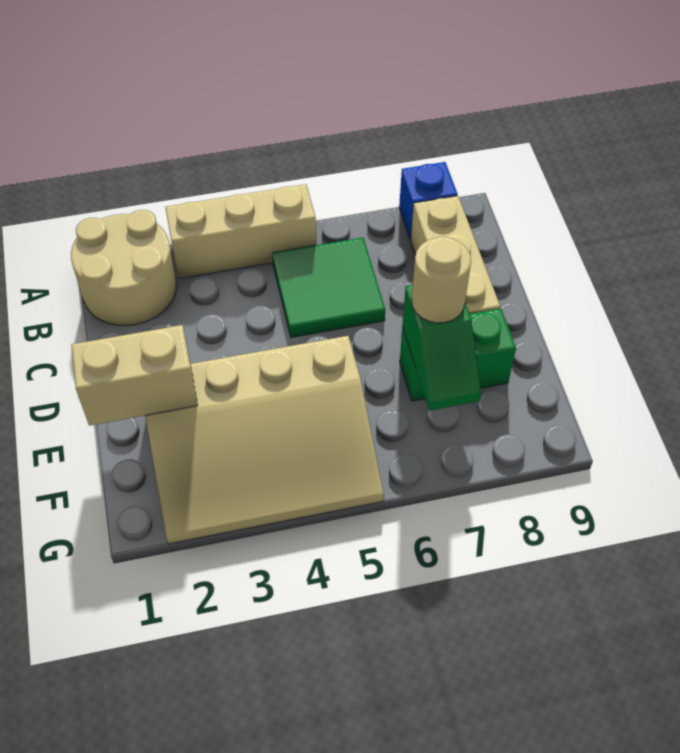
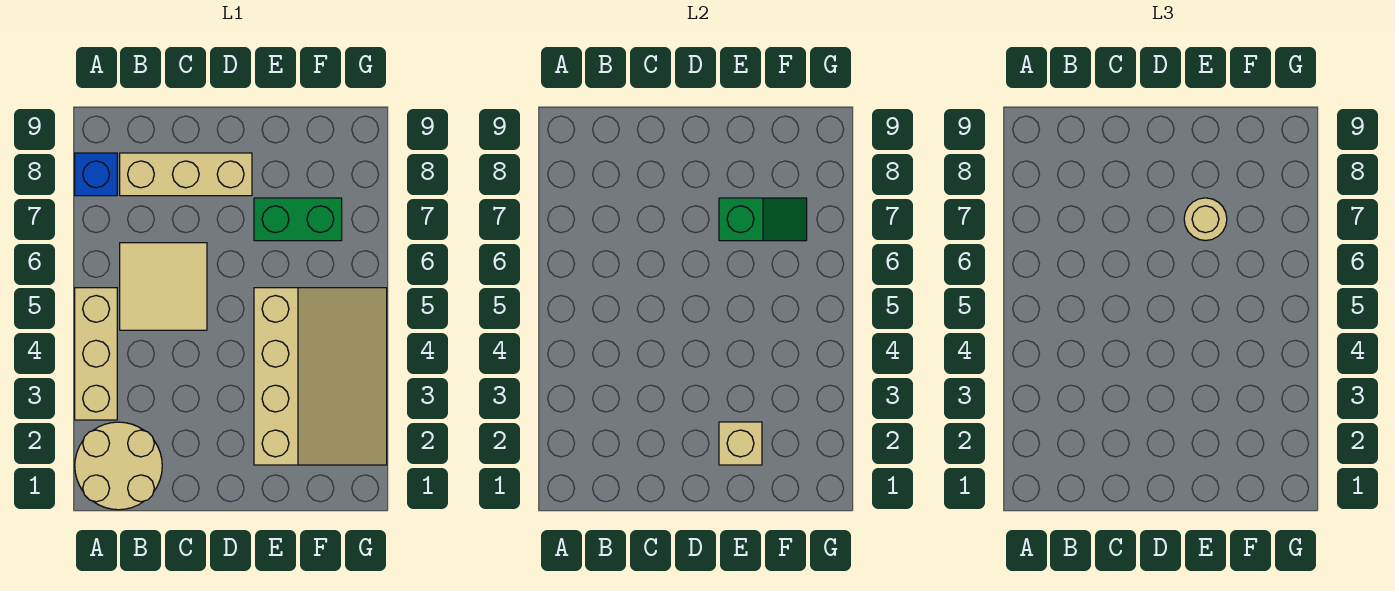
green 2x2 tile [272,238,385,337] -> tan 2x2 tile [120,243,207,330]
tan 1x2 brick [71,325,198,426] -> tan 1x1 brick [719,422,762,465]
green 1x2 brick [400,309,516,401] -> green 1x2 brick turned to [254,198,342,241]

